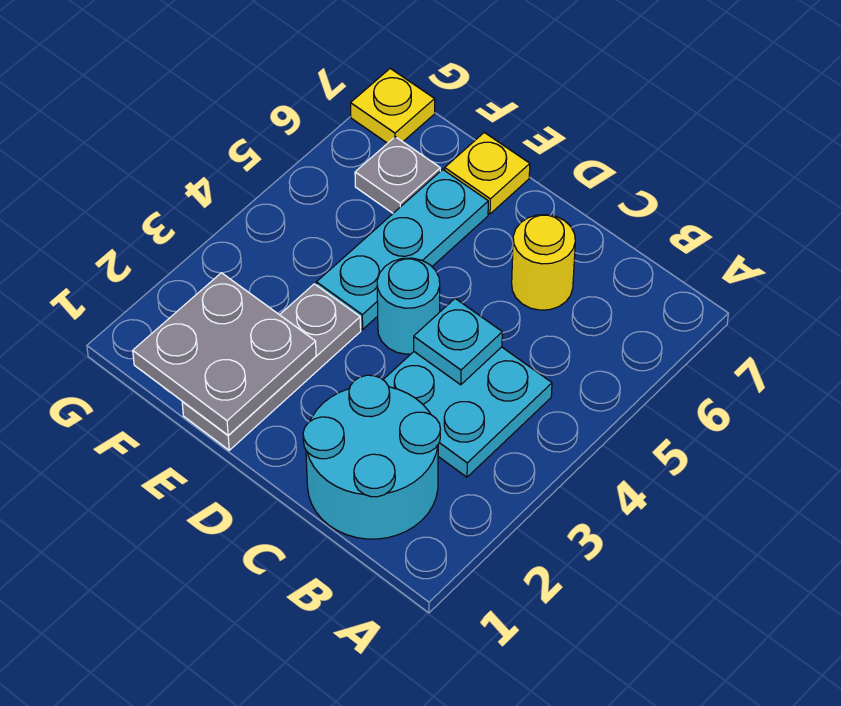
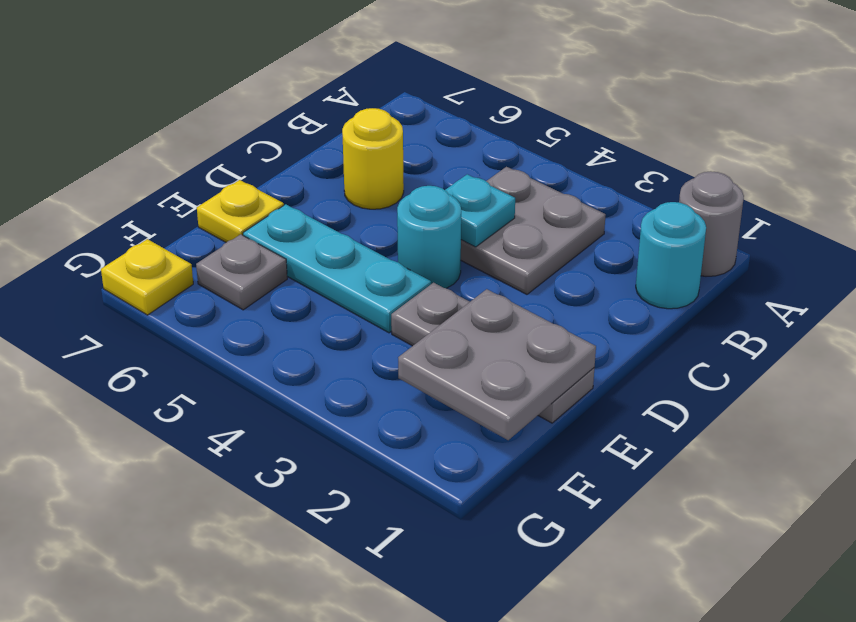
none -> grey 1x1 round brick [679,171,744,276]
cyan 2x2 round brick [303,375,440,539] -> cyan 1x1 round brick [636,202,706,309]
cyan 2x2 plate [383,347,552,477] -> grey 2x2 plate [461,167,606,294]

